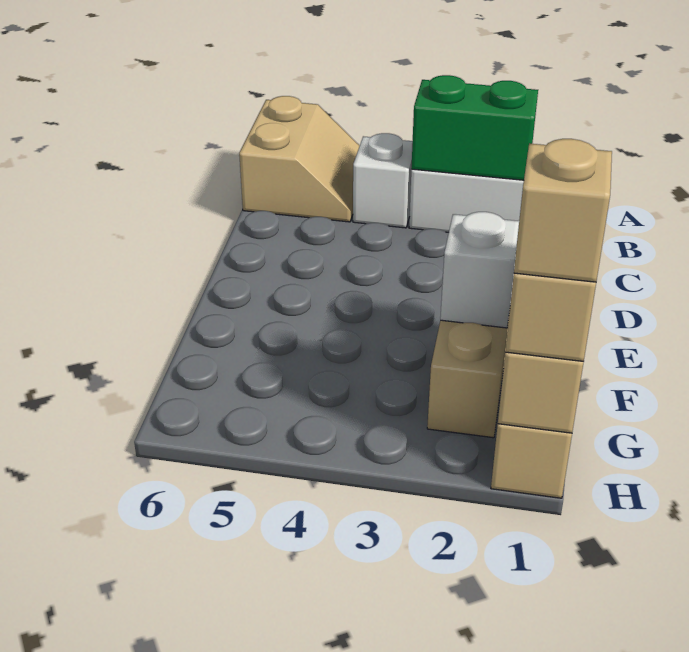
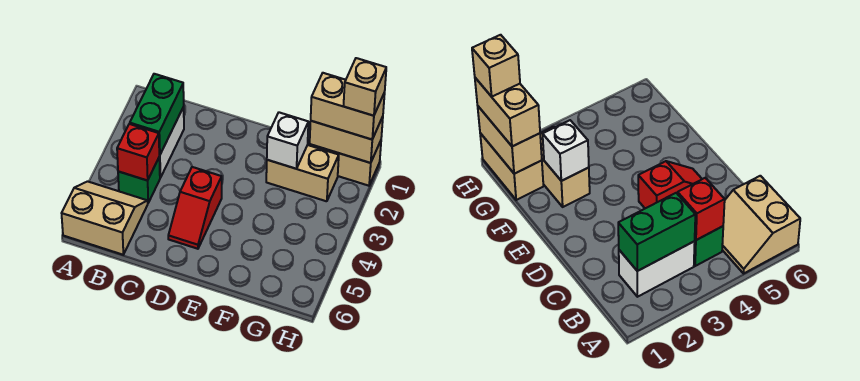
white 1x1 brick [353,133,413,228] -> green 1x1 brick [118,158,160,203]
none -> red 1x1 brick [117,124,159,181]
none -> red 1x2 slope [168,167,222,249]

